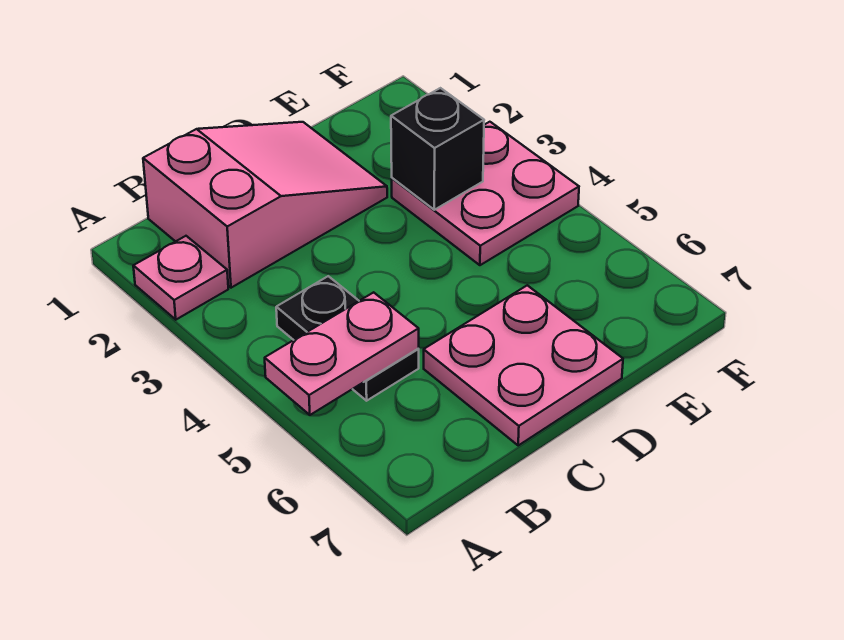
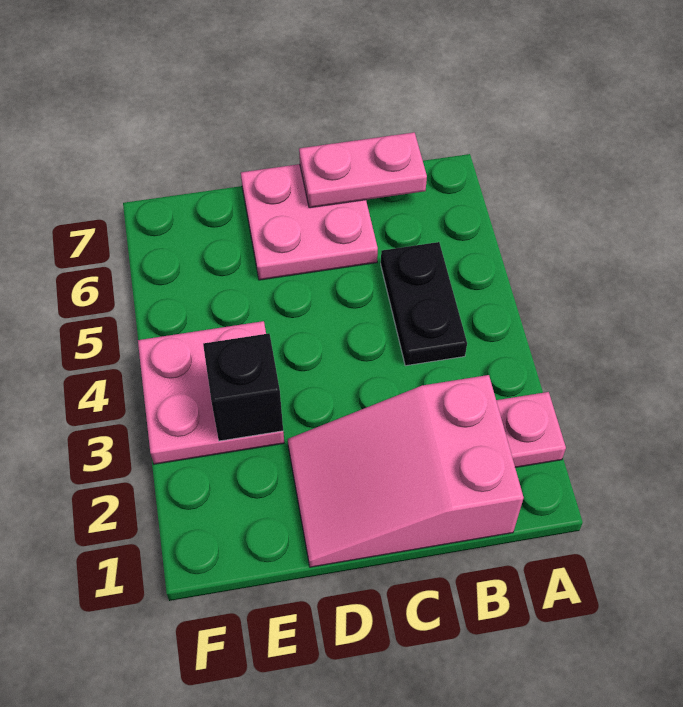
pink 1x2 plate [265,292,419,415] -> pink 1x2 plate moved to [299,132,427,208]

